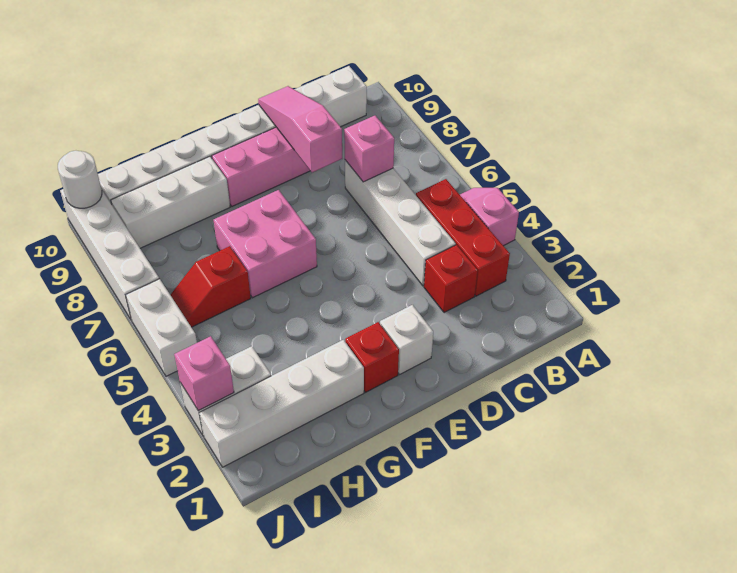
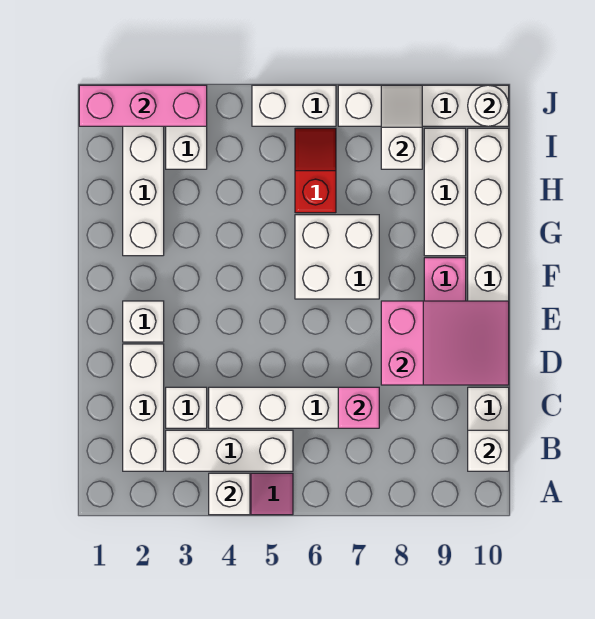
none -> white 1x1 brick [209,473,250,515]
none -> white 1x3 brick [123,344,164,471]
red 1x3 brick [416,179,510,296] -> white 1x3 brick [166,430,293,471]
none -> white 1x1 brick [468,430,509,471]
red 1x1 brick [424,245,478,313] -> white 1x1 brick [166,387,207,428]
pink 1x3 slope [258,86,342,173] -> pink 2x3 slope [381,301,509,385]
red 1x1 brick [345,322,399,392] -> none
pink 2x2 brick [214,190,317,298] -> white 2x2 brick [295,215,379,299]
none -> white 1x2 slope [381,85,422,169]
pink 1x1 brick [174,336,234,411] -> pink 1x3 brick [79,85,207,126]

